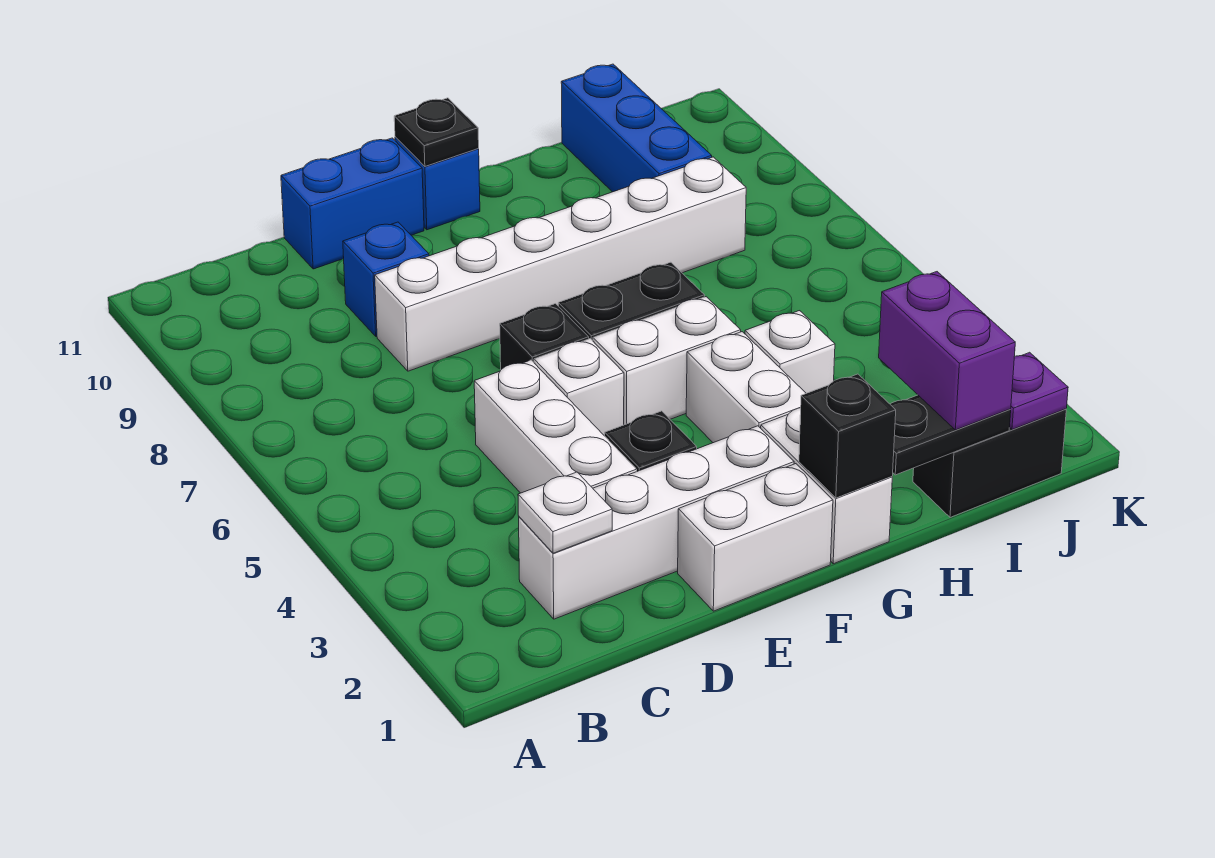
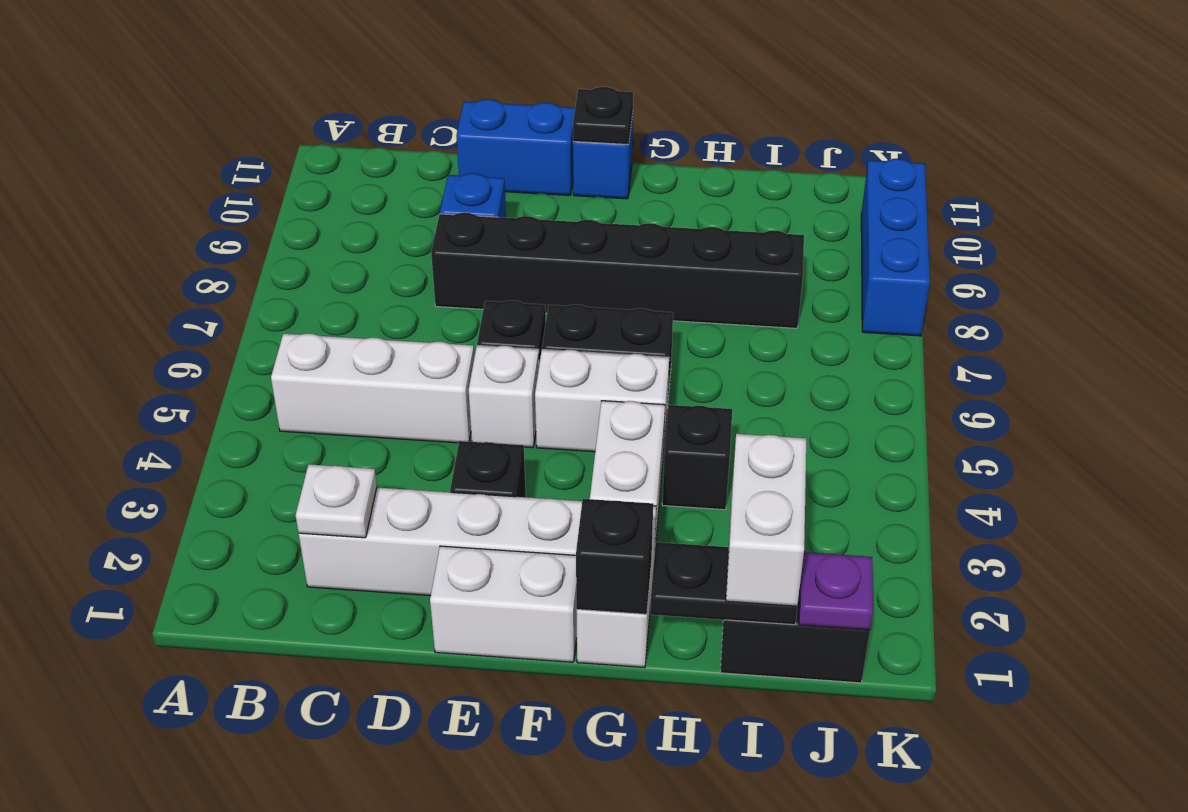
white 1x3 brick [474,360,637,493] -> white 1x3 brick turned to [271,333,474,443]
white 1x6 brick [375,157,746,371] -> black 1x6 brick [431,213,804,328]
white 1x1 brick [745,311,835,393] -> black 1x1 brick [662,405,732,510]
purple 1x2 brick [879,272,1015,430] -> white 1x2 brick [726,434,806,606]
blue 1x3 brick [561,64,712,192] -> blue 1x3 brick moved to [861,159,930,336]

